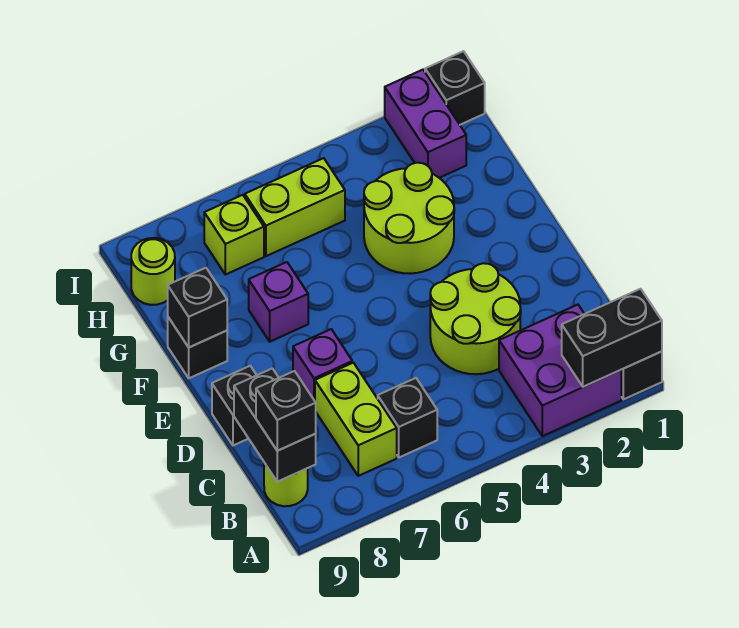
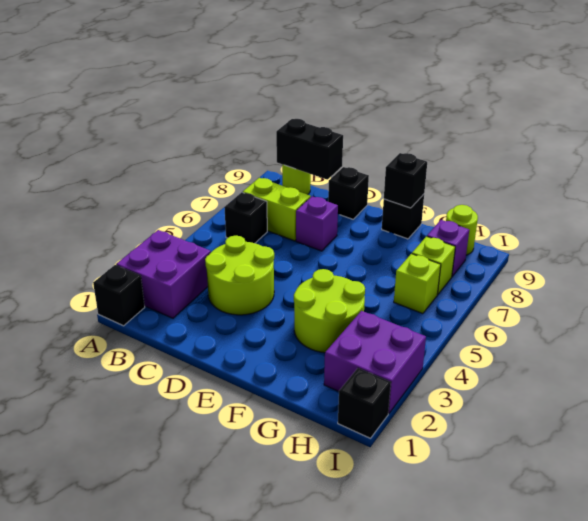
black 1x2 brick [562,289,662,387] -> none
black 1x1 brick [256,371,316,451] -> none
purple 1x1 brick [249,262,308,342] -> purple 1x1 brick moved to [427,220,469,276]
purple 1x2 brick [385,70,466,178] -> purple 2x2 brick [324,311,426,413]
lime 1x2 brick [245,158,345,256] -> lime 1x1 brick [394,254,441,314]

